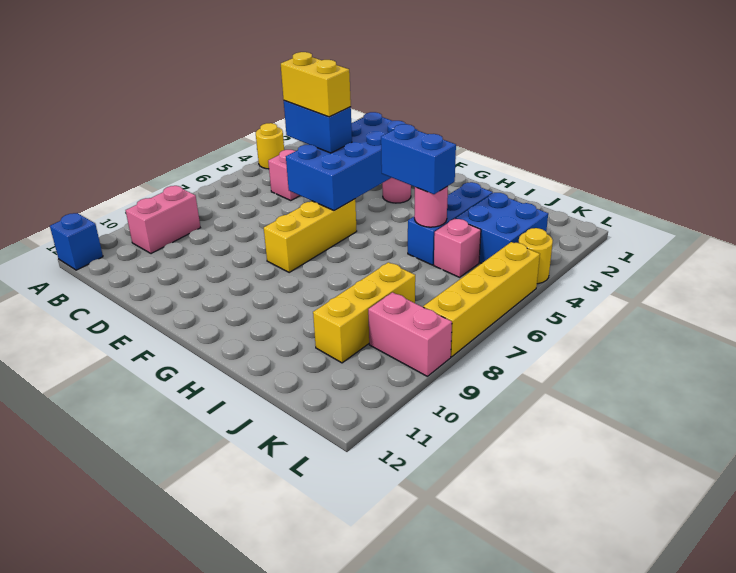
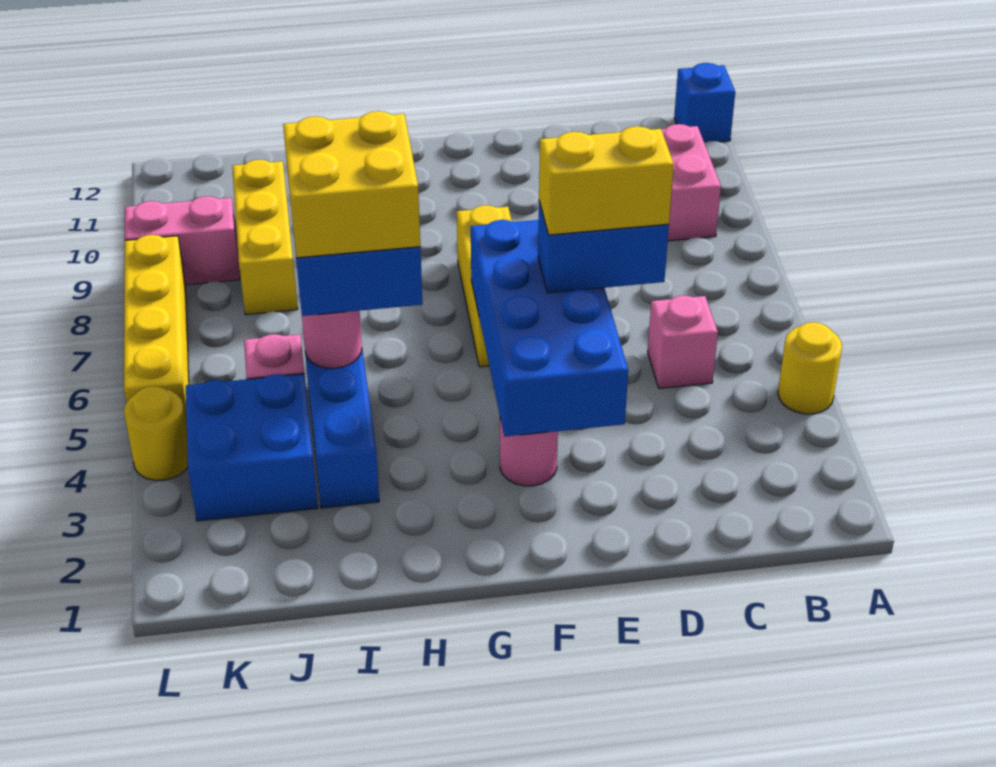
none -> yellow 2x2 brick [283,111,420,258]

